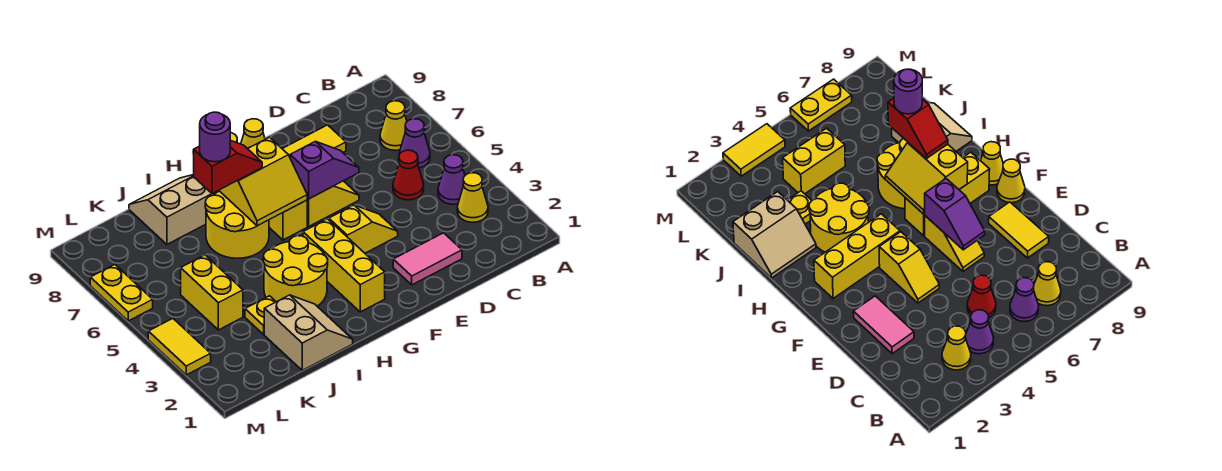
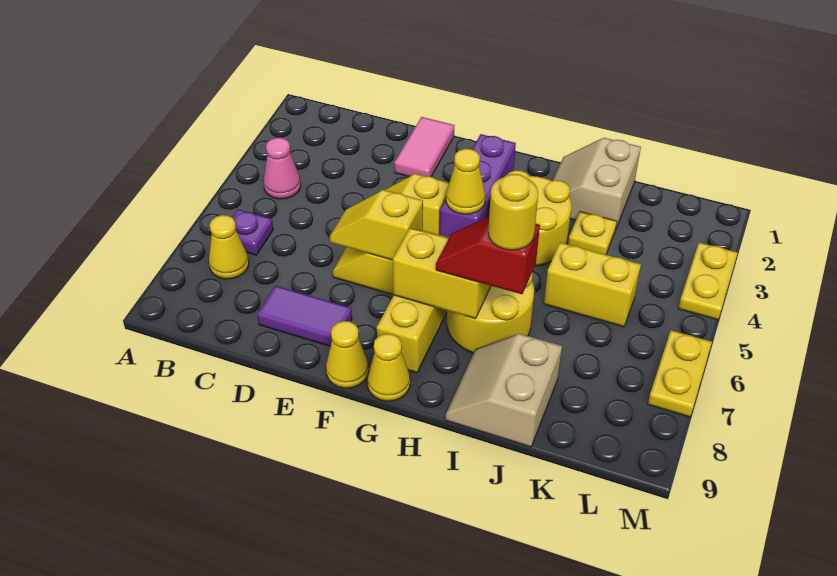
yellow 1x1 cone [457,173,488,222] -> yellow 1x1 cone moved to [446,149,486,214]
purple 1x1 cone [438,155,465,204] -> pink 1x1 cone [263,138,301,199]
purple 1x1 cone [399,119,430,168] -> purple 1x1 plate [232,209,273,255]
red 1x1 cone [393,150,424,200] -> none
pink 1x2 tile [393,233,462,285] -> pink 1x2 tile turned to [394,117,455,177]
yellow 1x2 tile [282,125,346,157] -> purple 1x2 tile [257,286,352,347]
purple 1x2 slope [290,141,359,199] -> yellow 1x2 slope [330,190,423,260]
yellow 1x3 brick [303,219,385,312] -> purple 1x3 brick [440,134,516,237]
purple 1x1 round brick [200,112,230,162] -> yellow 1x1 round brick [488,174,538,250]
tan 2x2 slope [129,175,217,244] -> tan 2x2 slope turned to [446,334,562,447]
yellow 1x2 brick [181,255,243,330] -> yellow 1x2 brick turned to [544,242,641,327]
yellow 1x2 tile [148,318,211,375] -> yellow 1x2 plate [678,242,737,320]

